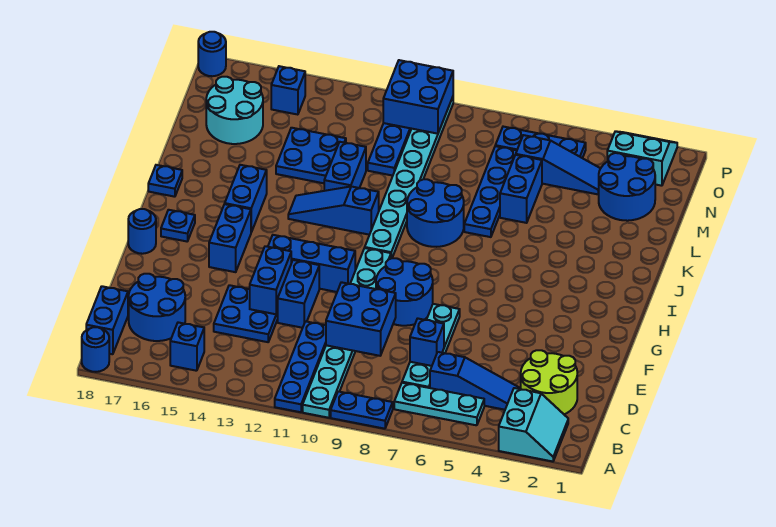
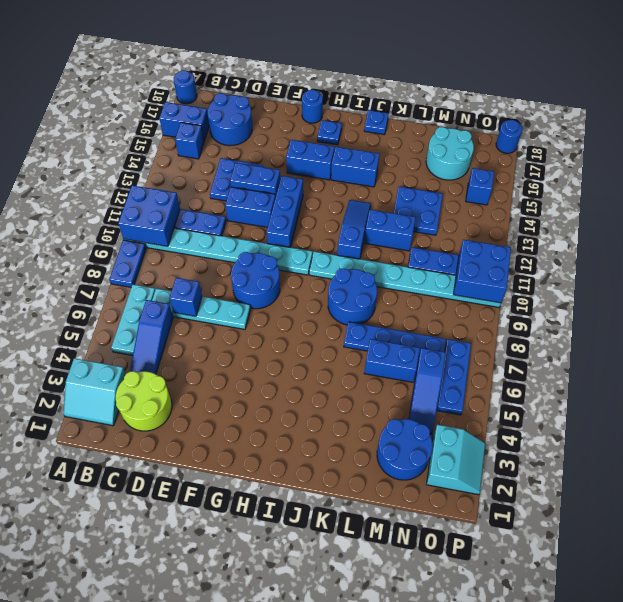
blue 1x2 brick [86,286,128,354] -> blue 1x2 brick moved to [159,102,209,141]
blue 2x2 brick [326,282,396,356] -> blue 2x2 brick moved to [118,185,180,246]

